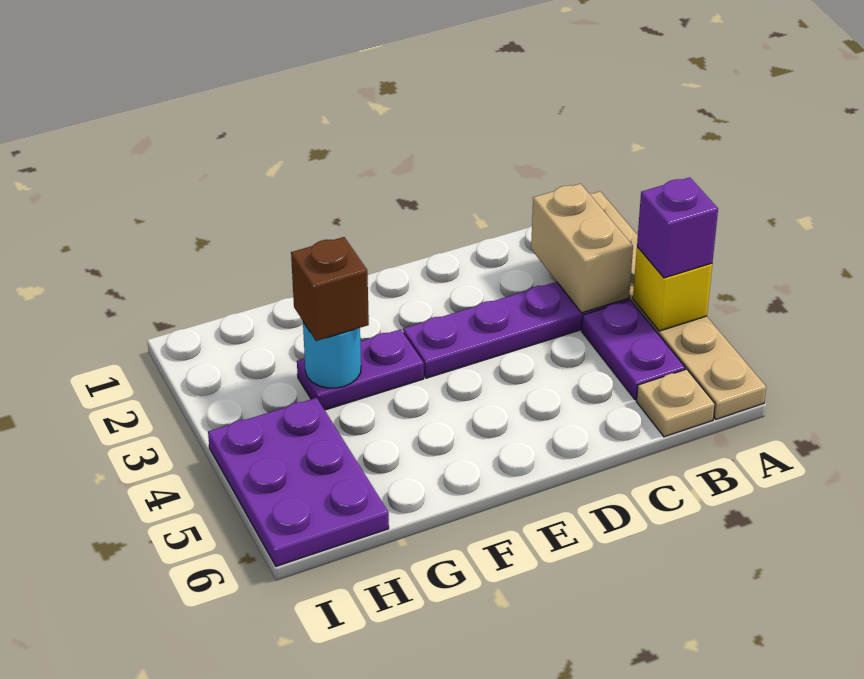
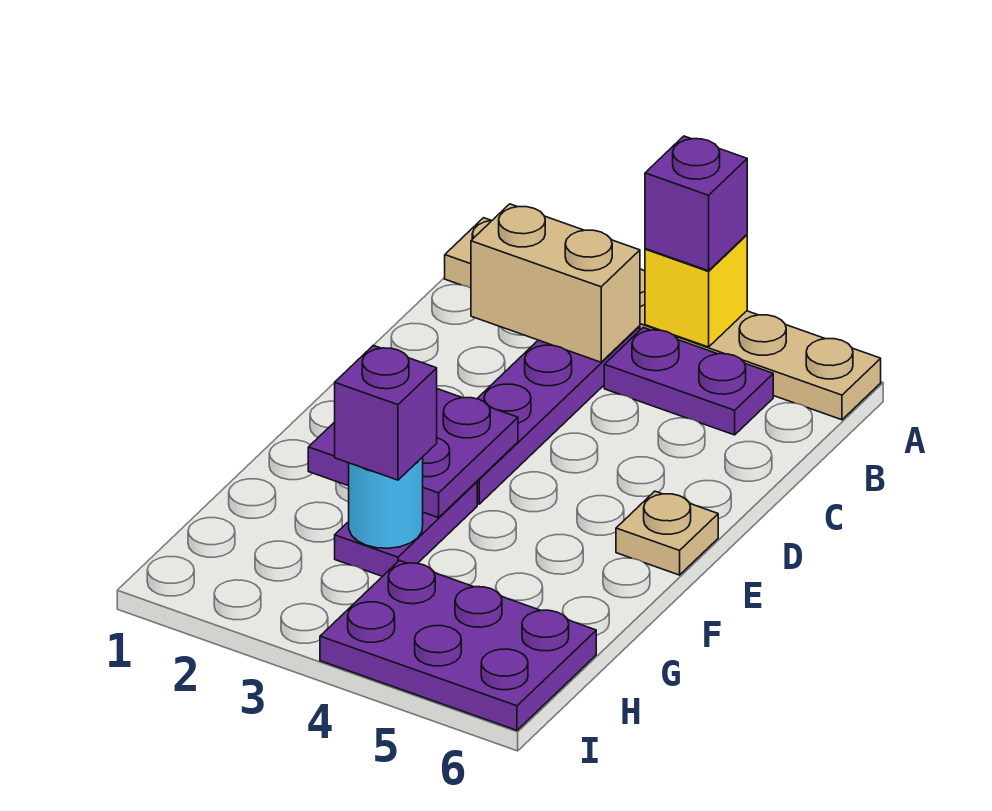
tan 1x1 plate [636,369,715,437] -> tan 1x1 plate moved to [616,491,718,575]
none -> purple 2x2 plate [308,389,518,518]
brown 1x1 brick [291,237,369,341] -> purple 1x1 brick [335,345,437,480]

